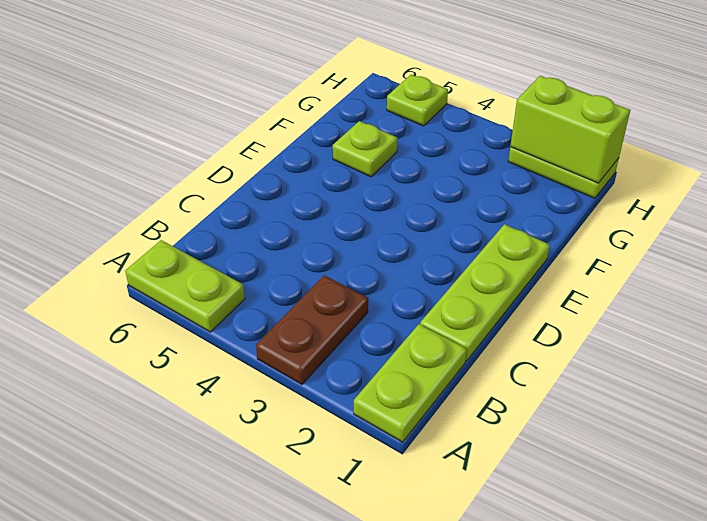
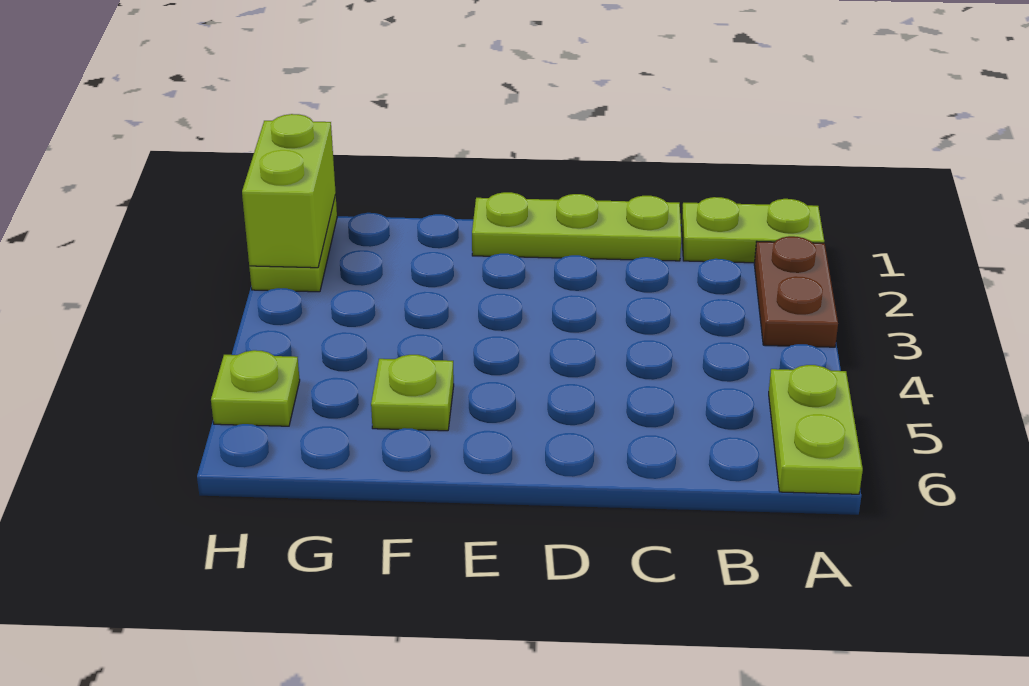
brown 1x2 plate [256,275,368,384] -> brown 1x2 plate turned to [754,236,838,347]

